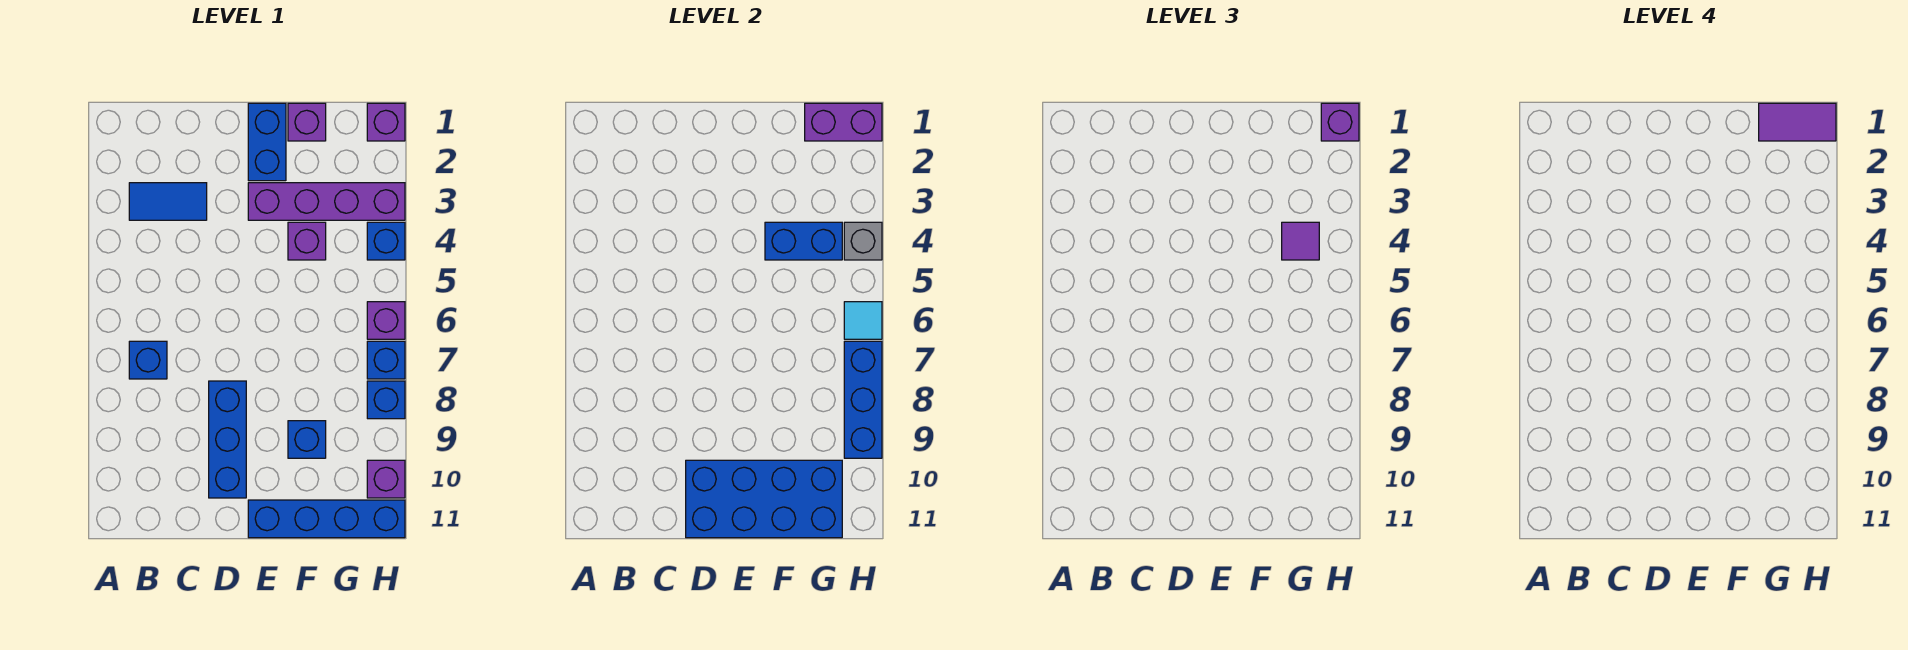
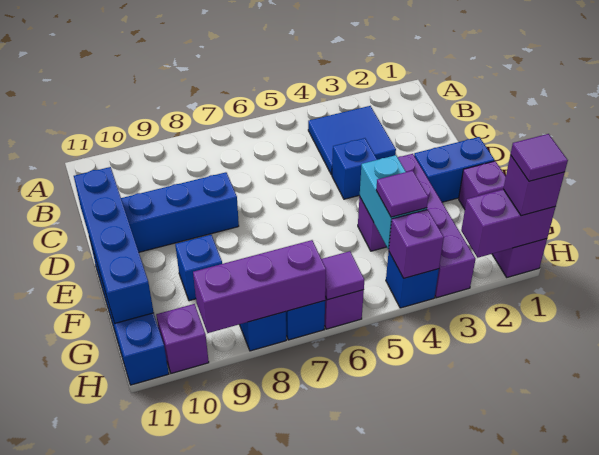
blue 1x2 tile [129,183,207,220] -> blue 2x2 tile [308,106,396,175]
blue 1x1 brick [129,341,167,379] -> blue 1x1 brick moved to [332,138,377,199]
blue 2x4 brick [686,460,842,538] -> blue 1x4 brick [74,167,154,323]
blue 1x2 brick [765,222,842,260] -> cyan 1x2 brick [360,155,427,249]
purple 1x2 brick [805,103,882,141] -> purple 1x2 brick turned to [461,189,555,258]
purple 1x2 tile [1759,103,1836,141] -> purple 1x1 tile [510,134,568,181]
grey 1x1 brick [844,222,882,260] -> purple 1x1 brick [389,209,444,278]
cyan 1x1 tile [844,302,882,339] -> purple 1x1 tile [322,251,364,300]
blue 1x3 brick [844,341,882,458] -> purple 1x3 brick [193,240,326,333]

